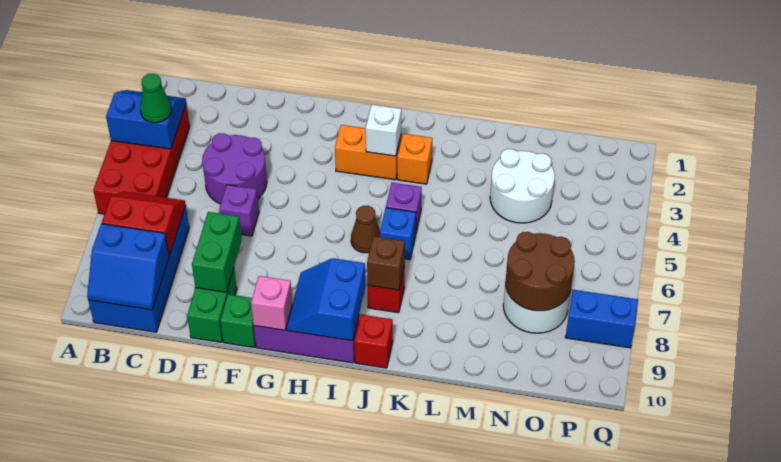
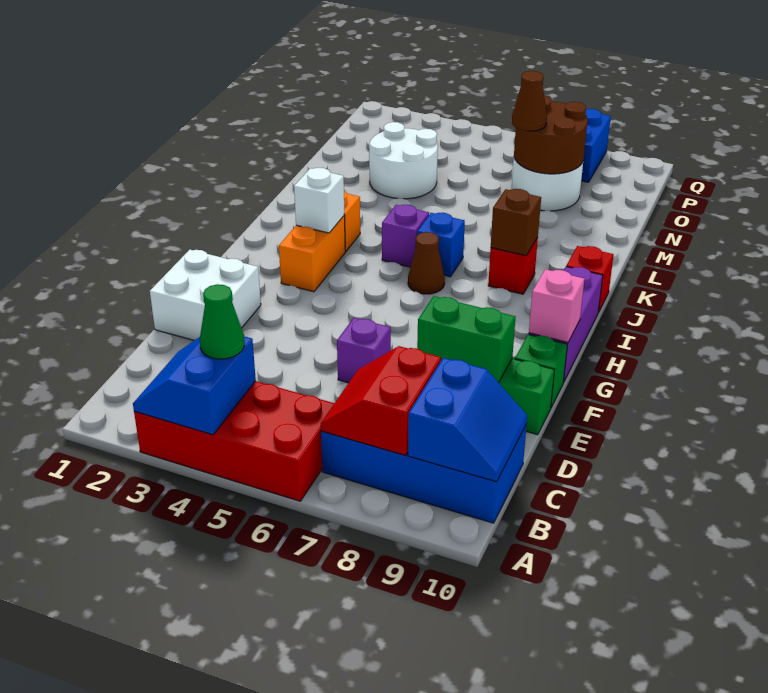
purple 2x2 round brick [202,133,267,204] -> none
none -> white 2x2 brick [150,250,261,341]
blue 2x2 slope [287,258,366,341] -> none
none -> brown 1x1 cone [512,71,547,131]

